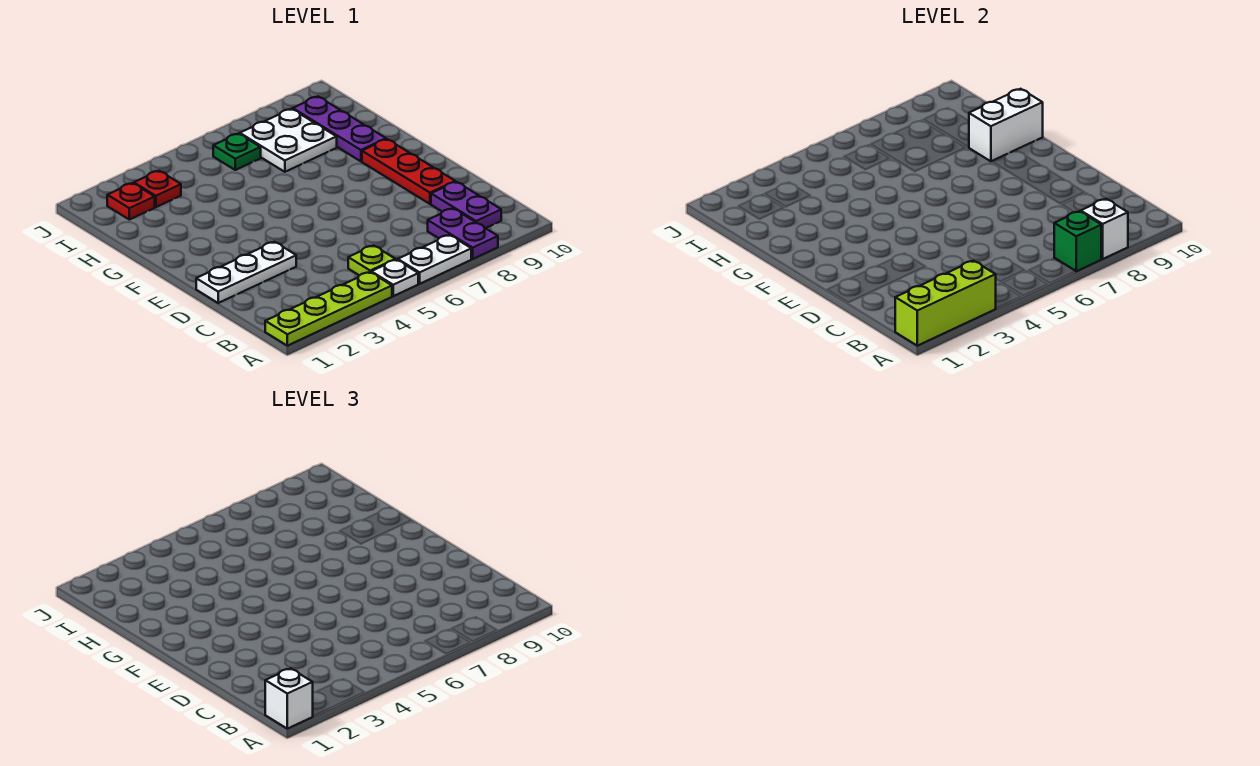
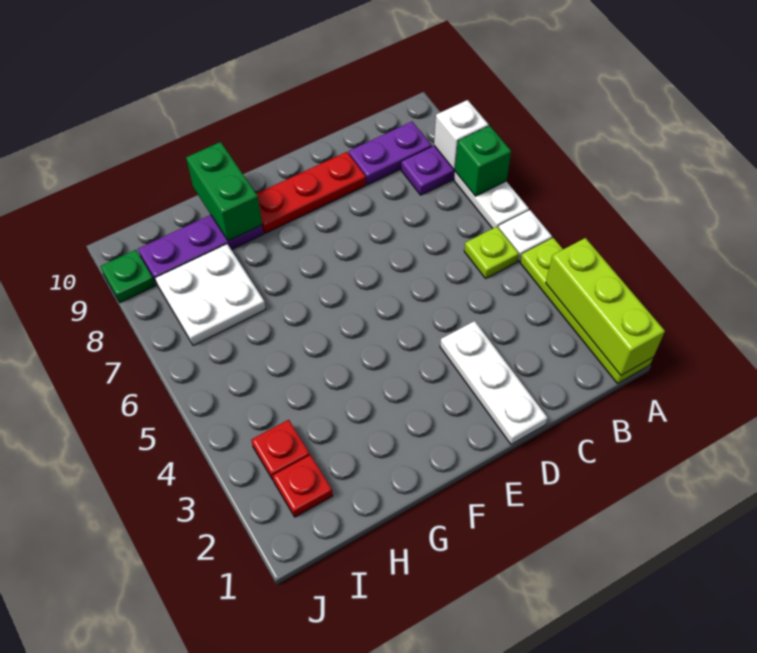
white 1x1 brick [265,668,313,729] -> none
white 1x2 brick [969,89,1043,161] -> green 1x2 brick [186,142,262,241]
green 1x1 plate [213,134,261,170] -> green 1x1 plate moved to [100,250,155,303]

